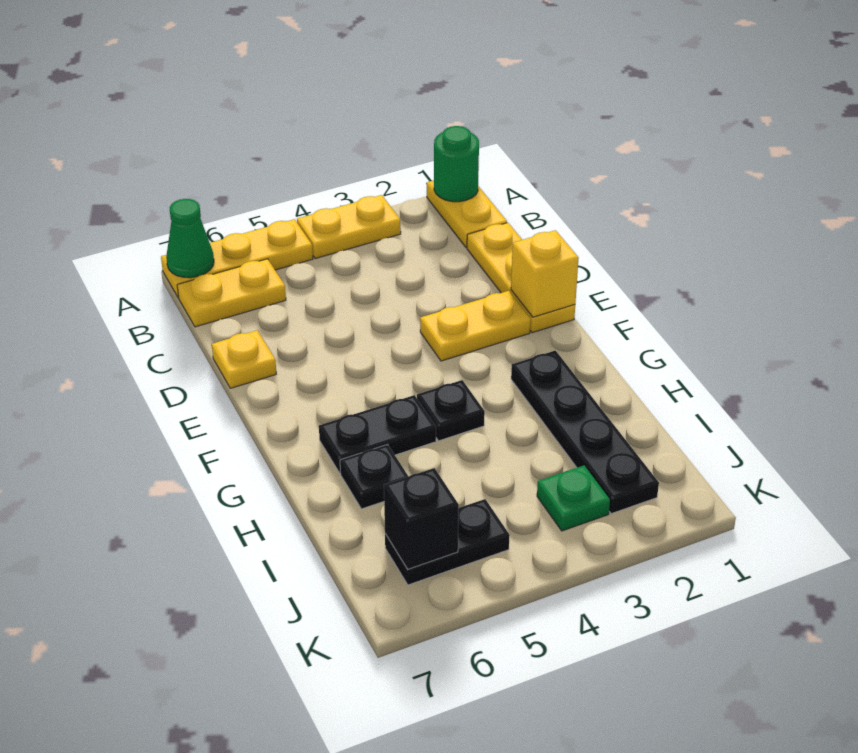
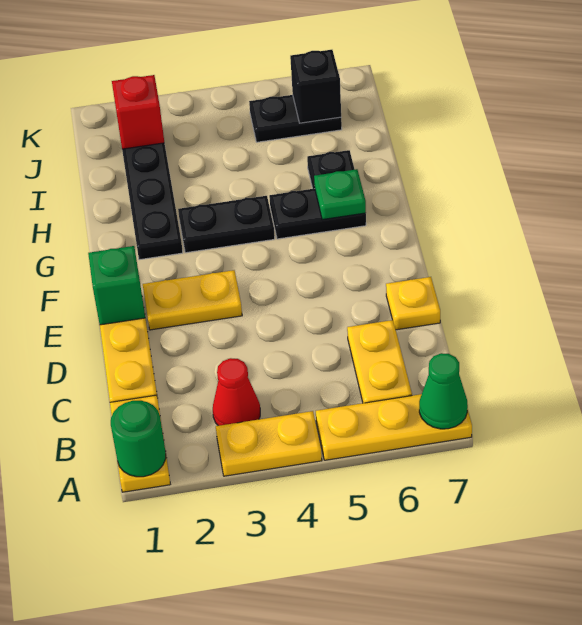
none -> red 1x1 cone [213,358,260,426]
yellow 1x2 plate [177,259,286,327] -> yellow 1x2 plate turned to [347,320,412,403]
yellow 1x1 brick [511,230,579,317] -> green 1x1 brick [88,246,145,325]
black 1x1 plate [417,380,485,441] -> black 1x2 plate [178,196,275,253]
none -> red 1x1 brick [112,75,164,149]
green 1x1 plate [537,465,610,531] -> green 1x1 plate moved to [314,169,366,220]

